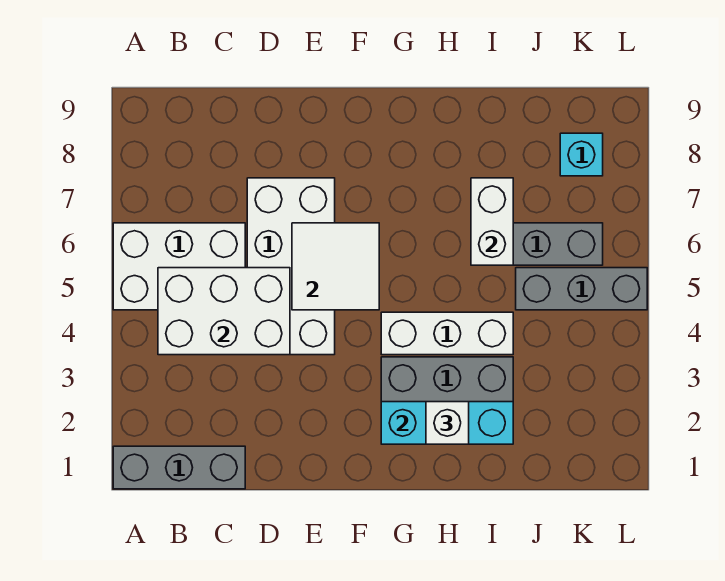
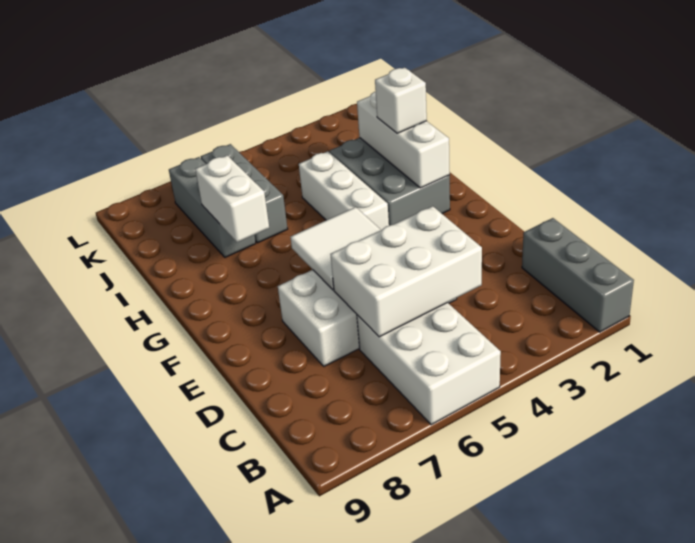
white 2x3 brick [158,268,290,355] -> white 2x3 brick turned to [330,206,482,337]
cyan 1x3 brick [381,402,513,444] -> white 1x3 brick [357,92,450,188]
white 1x2 brick [471,178,513,265] -> white 1x2 brick turned to [195,155,269,242]
grey 1x3 brick [516,268,647,310] -> grey 1x3 brick moved to [169,157,256,257]
cyan 1x1 brick [560,133,603,176] -> none

